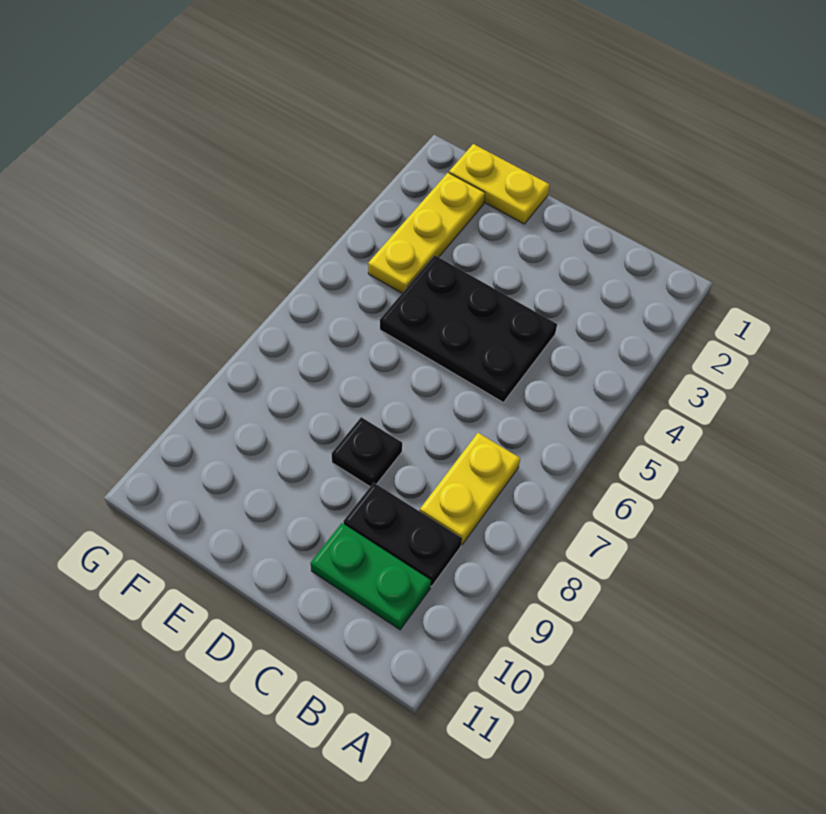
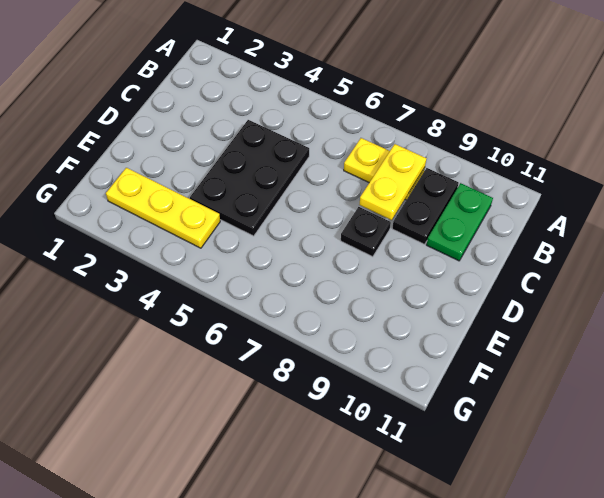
yellow 1x2 plate [449,144,550,224] -> yellow 1x2 plate moved to [359,144,426,220]

